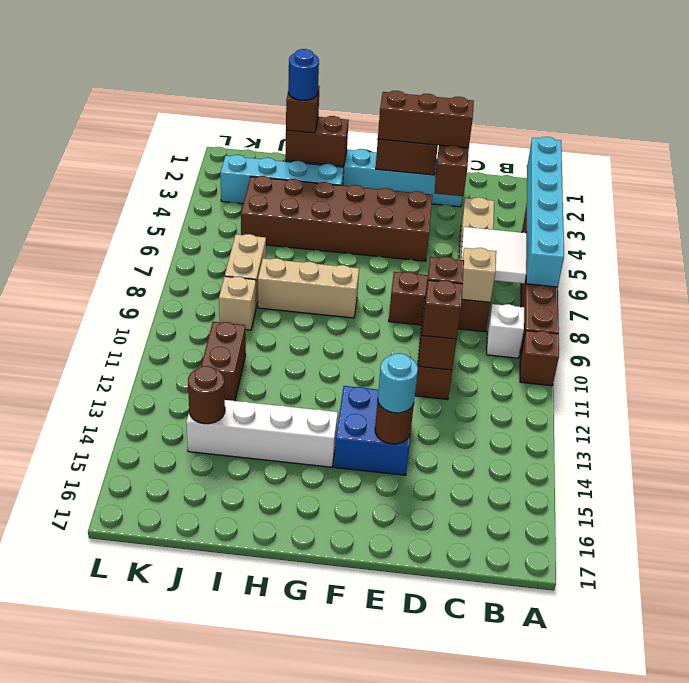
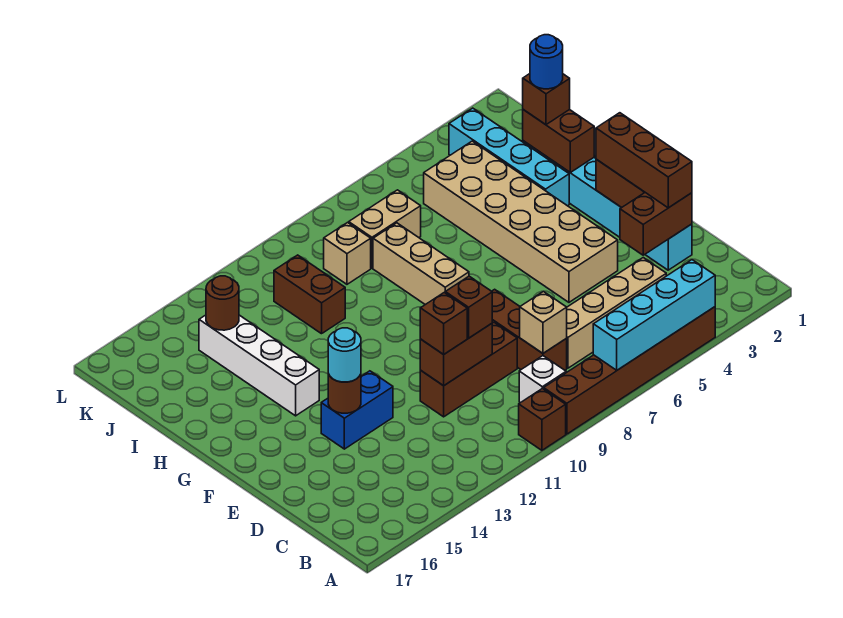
cyan 1x6 brick [526,137,564,287] -> cyan 1x4 brick [593,260,715,370]
white 2x2 tile [461,227,527,284] -> none
brown 2x6 brick [241,176,433,261] -> tan 2x6 brick [424,141,618,302]
blue 2x2 brick [334,386,410,475] -> blue 1x2 brick [321,371,393,449]
brown 1x2 brick [201,322,246,401] -> brown 1x2 brick turned to [274,255,345,334]

